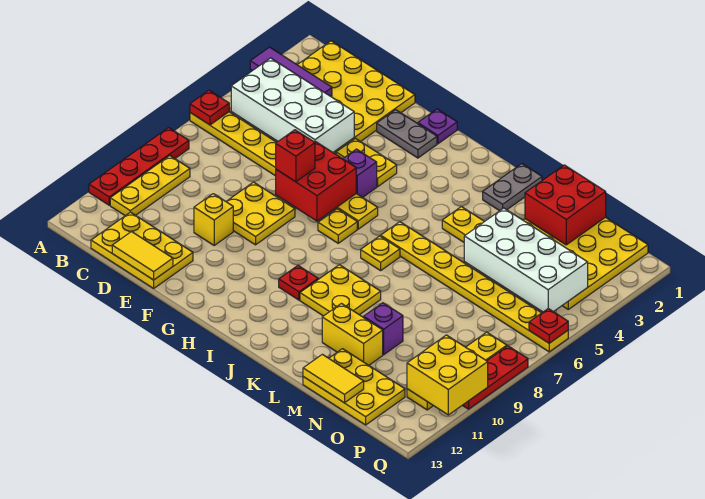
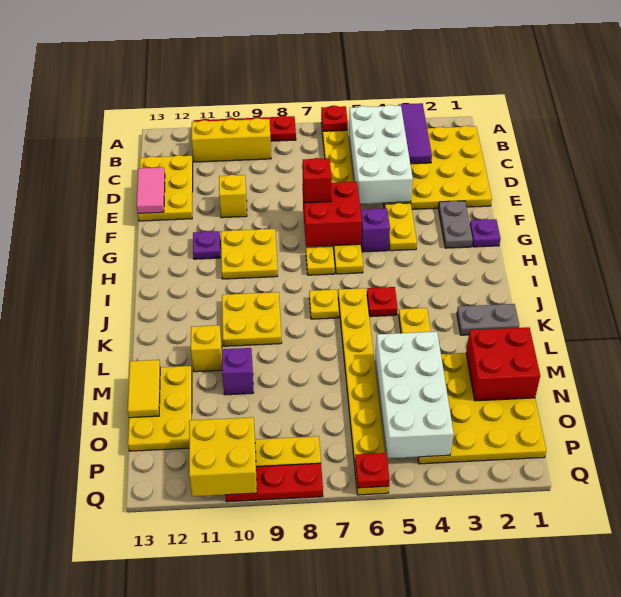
yellow 1x3 plate [110,156,190,216] -> yellow 1x3 brick [192,118,271,162]
yellow 1x2 tile [112,231,173,280] -> pink 1x2 tile [137,167,165,213]
yellow 2x2 plate [226,182,295,245] -> yellow 2x2 plate moved to [221,229,278,279]
none -> purple 1x1 plate [193,231,220,259]
red 1x1 plate [279,266,318,300] -> red 1x1 plate moved to [367,287,398,317]
yellow 1x2 brick [322,304,383,365] -> yellow 1x1 brick [191,325,222,372]

